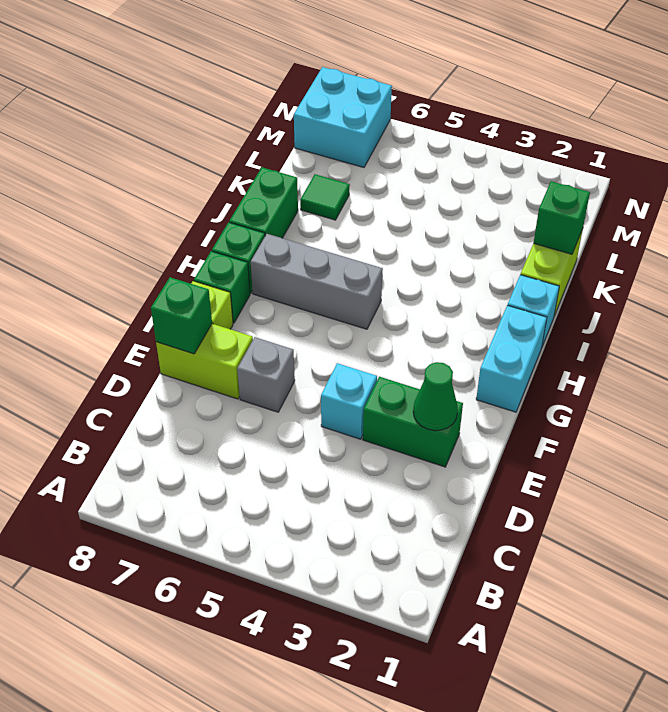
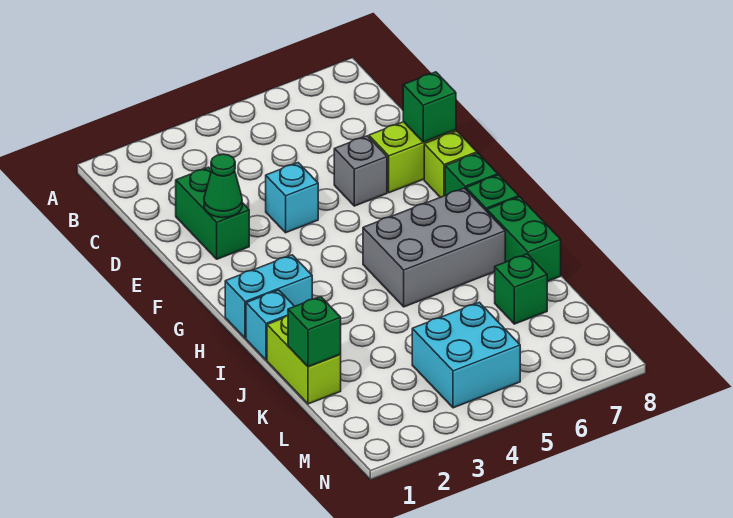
green 1x2 brick [363,377,463,467] -> green 1x2 brick turned to [176,167,249,259]
cyan 1x2 brick [476,305,547,412] -> cyan 1x2 brick turned to [225,255,312,338]
grey 1x3 brick [251,234,383,329] -> grey 2x3 brick [363,188,505,307]
green 1x1 tile [300,174,350,220] -> green 1x1 brick [495,254,547,324]
cyan 2x2 brick [294,67,392,167] -> cyan 2x2 brick moved to [412,302,520,408]

